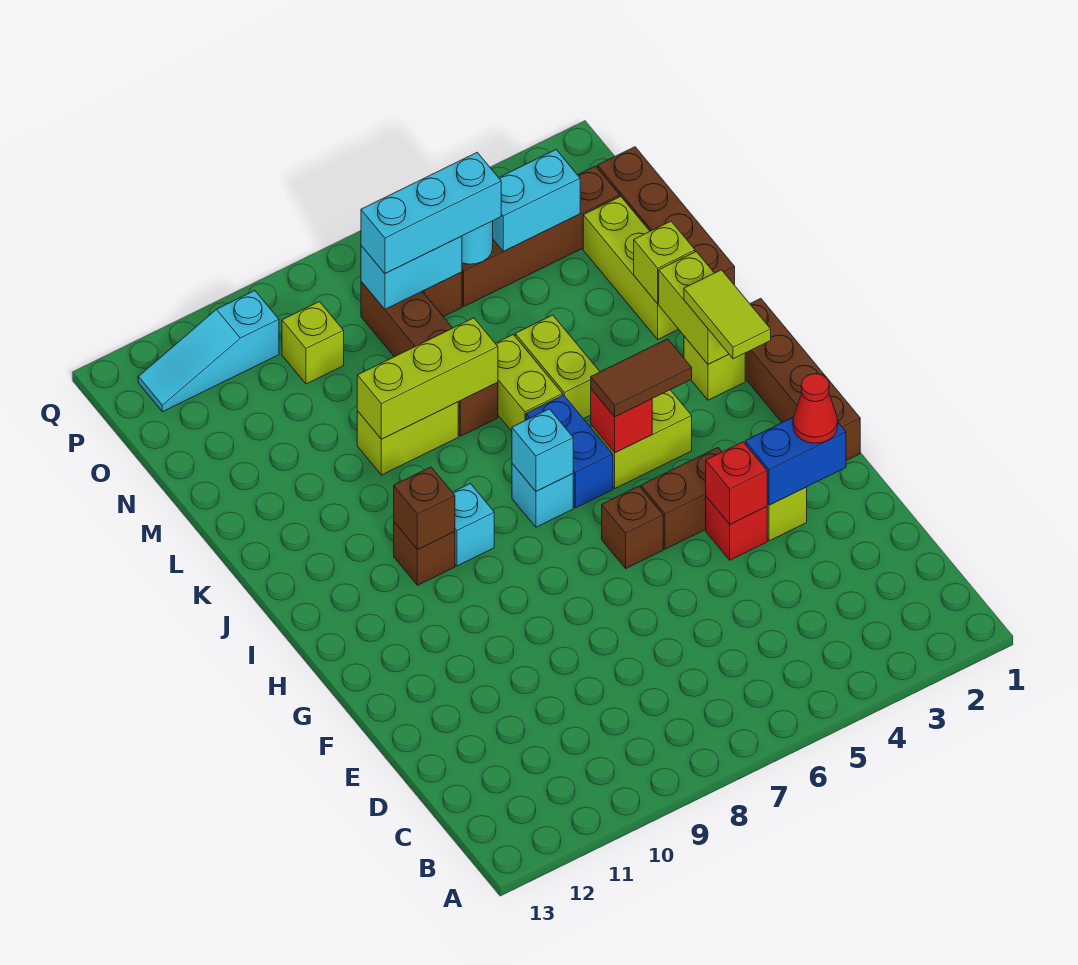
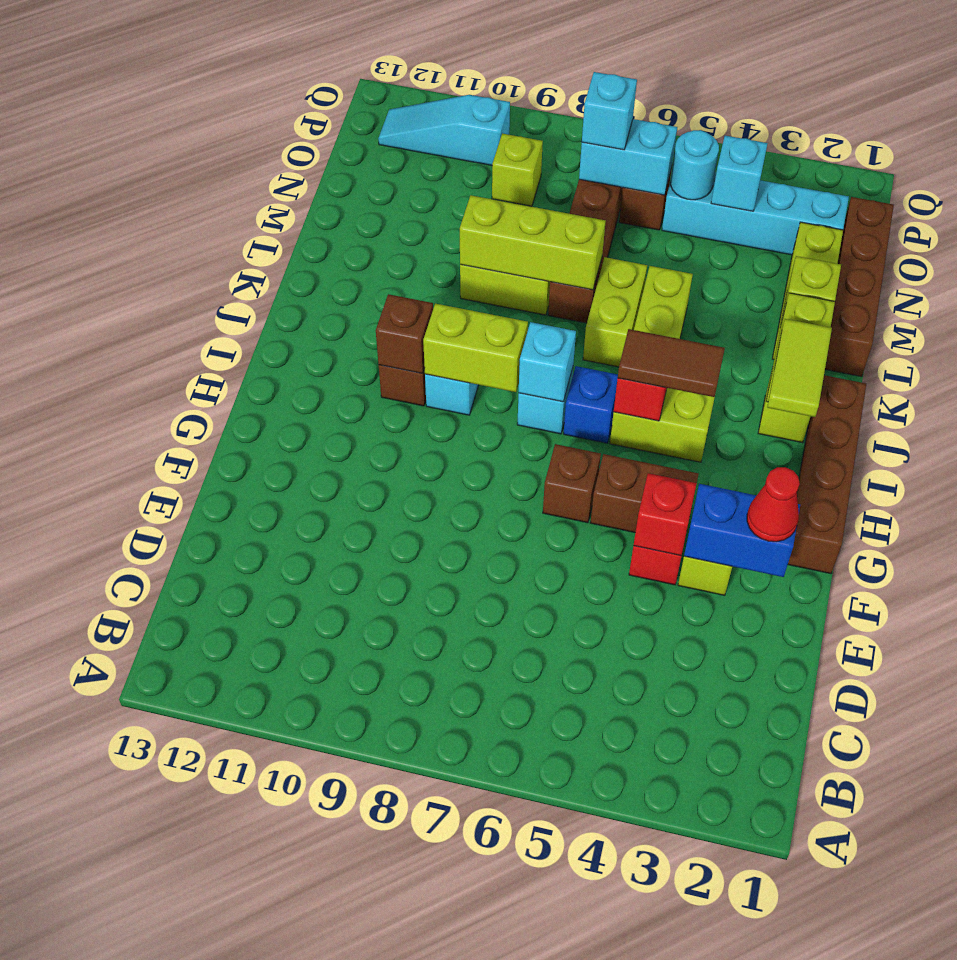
blue 1x2 brick [526,395,613,508] -> blue 1x1 brick [564,366,618,443]
none -> lime 1x2 brick [423,304,528,392]
brown 1x4 brick [462,166,620,306] -> cyan 1x4 brick [662,172,849,255]
cyan 1x2 brick [493,150,580,251] -> cyan 1x1 brick [711,136,768,211]
cyan 1x3 brick [361,152,501,274] -> cyan 1x1 brick [582,72,637,150]

